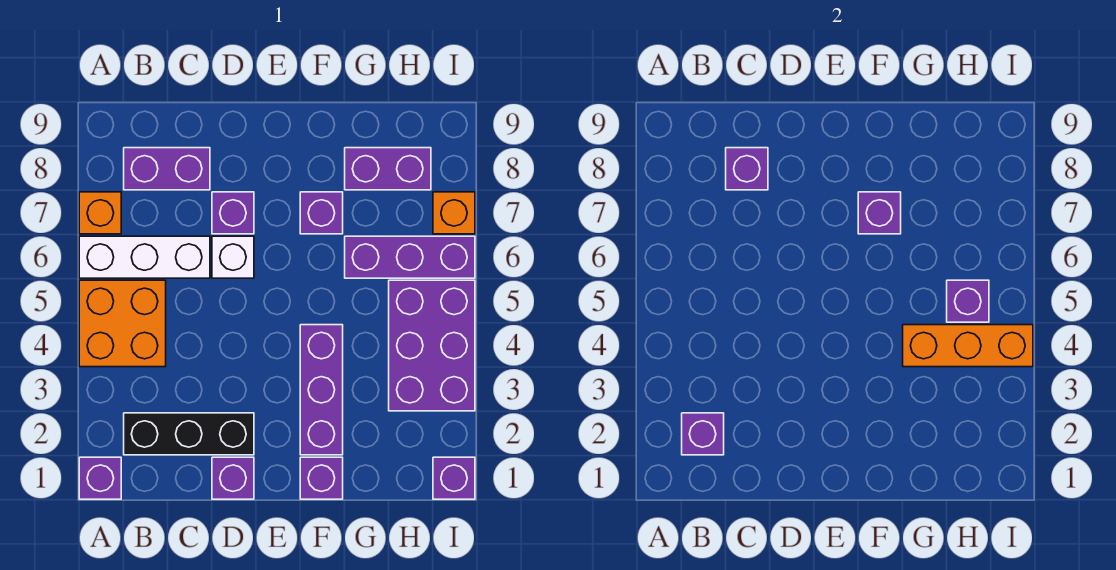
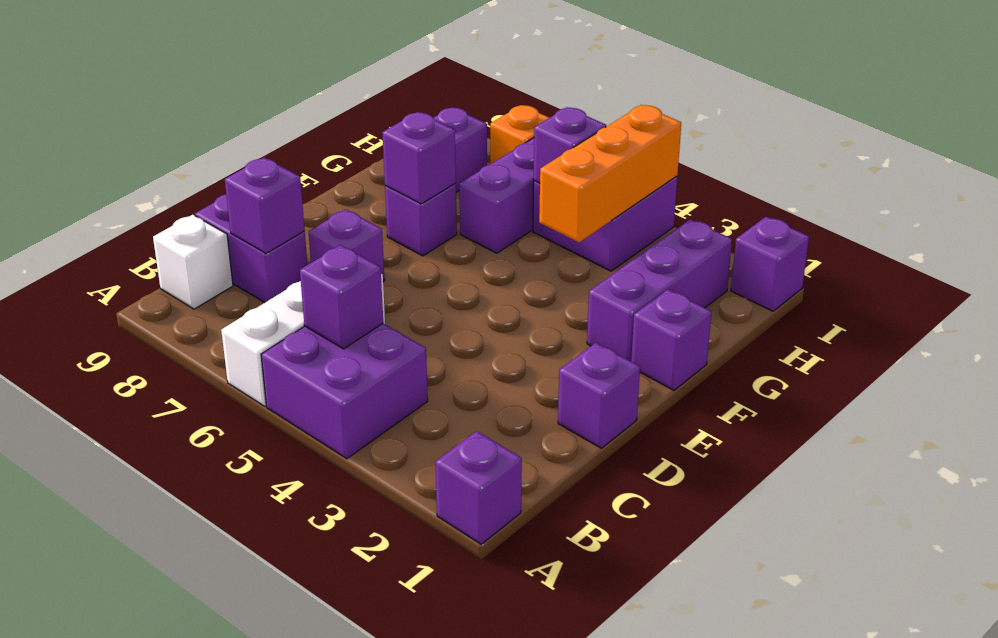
orange 2x2 brick [79,280,166,367] -> purple 2x2 brick [261,324,428,459]
orange 1x1 brick [79,192,121,234] -> none
black 1x3 brick [124,413,254,455] -> none
purple 1x1 brick [682,413,724,455] -> purple 1x1 brick moved to [300,245,383,349]
purple 1x2 brick [124,148,210,190] -> purple 1x2 brick turned to [195,194,307,302]
white 1x1 brick [212,236,254,278] -> white 1x1 brick moved to [153,215,233,309]
purple 1x3 brick [300,325,343,455] -> purple 1x3 brick turned to [587,219,732,361]
purple 2x3 brick [389,280,475,411] -> purple 2x2 brick [533,176,677,271]

